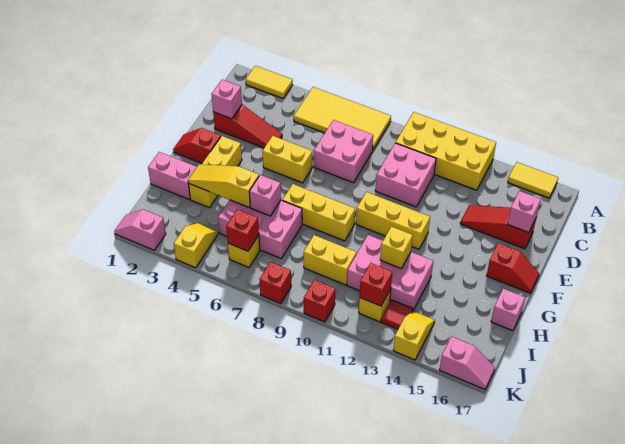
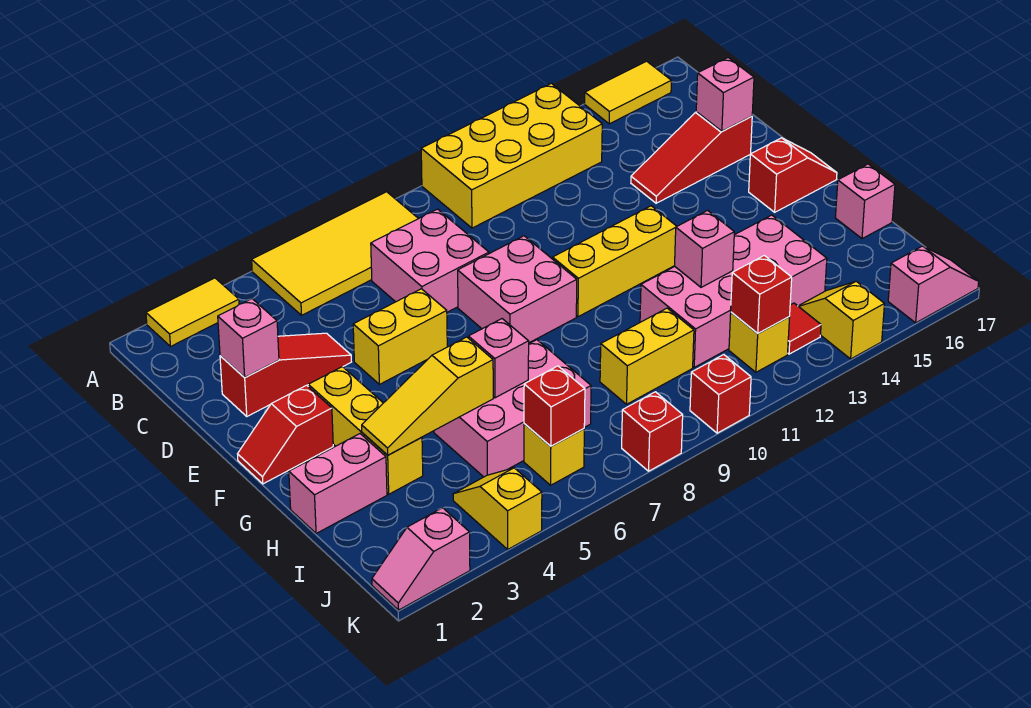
pink 2x2 brick [375,143,436,207] -> pink 2x2 brick moved to [458,236,577,343]
yellow 1x3 brick [282,184,355,241] -> none
pink 2x3 brick [347,235,433,311] -> pink 2x4 brick [640,215,827,367]
yellow 1x1 brick [380,226,413,269] -> pink 1x1 brick [675,211,734,287]

